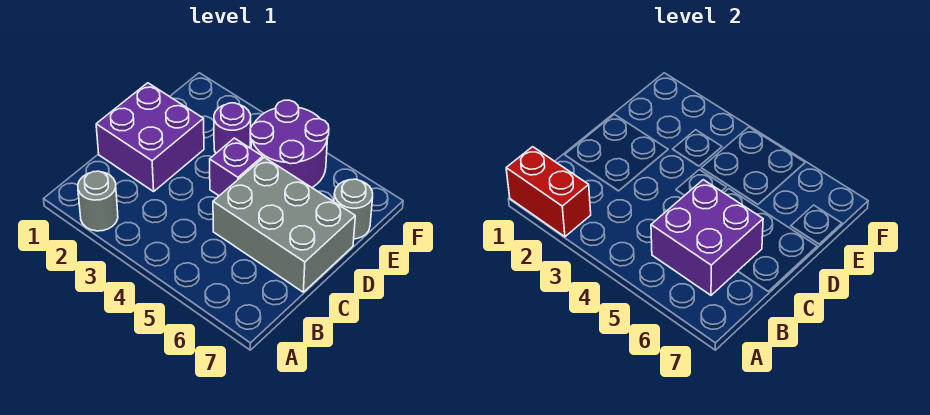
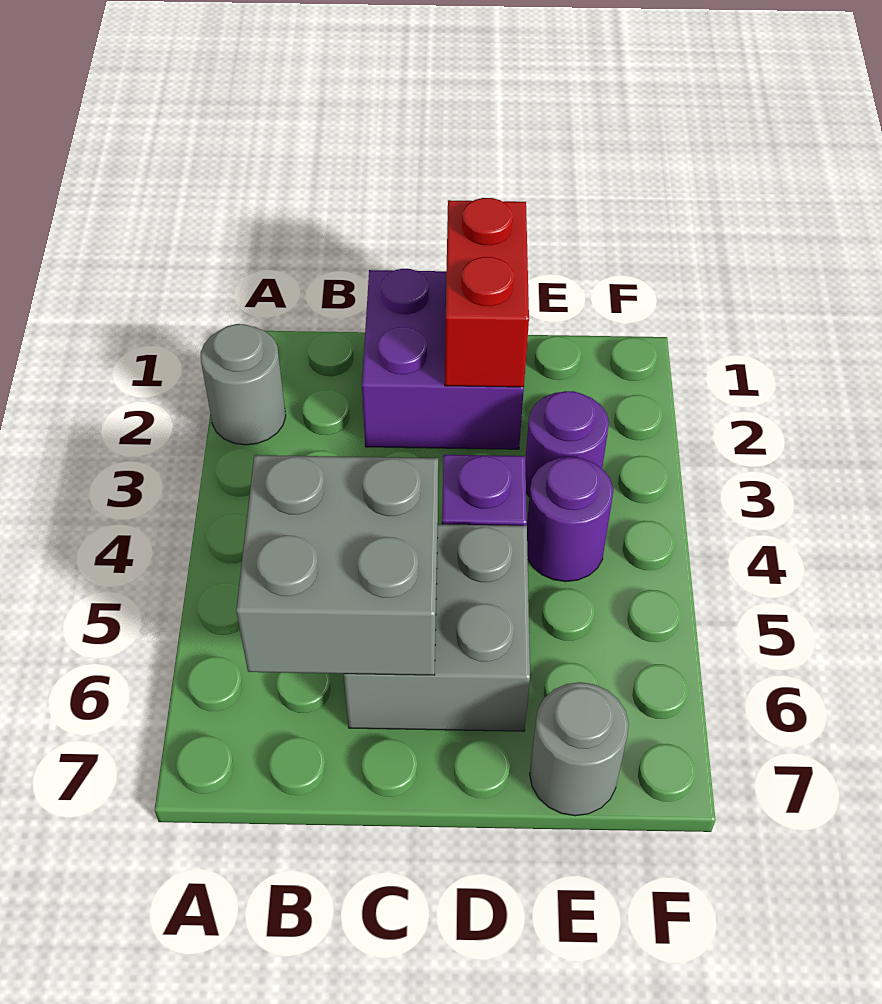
red 1x2 brick [506,147,591,237] -> red 1x2 brick moved to [445,198,529,387]
purple 2x2 brick [651,180,763,295] -> grey 2x2 brick [236,455,438,675]
grey 2x3 brick [213,157,355,292] -> grey 2x2 brick [344,524,530,731]
purple 2x2 round brick [250,100,329,187] -> purple 1x1 round brick [527,457,613,582]

